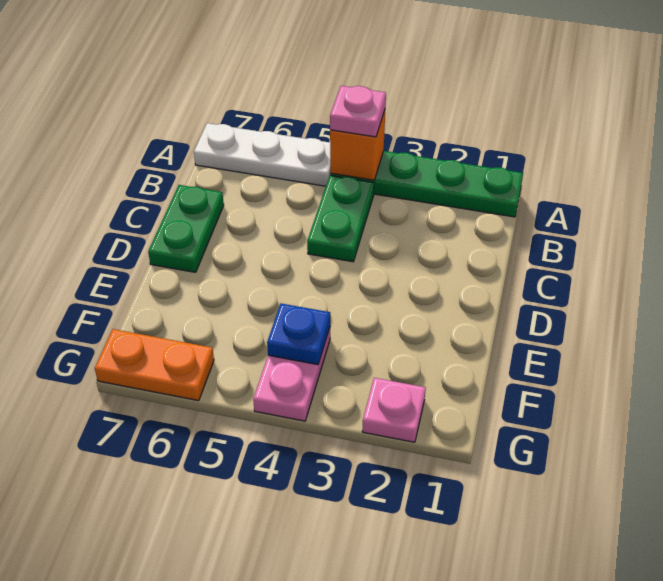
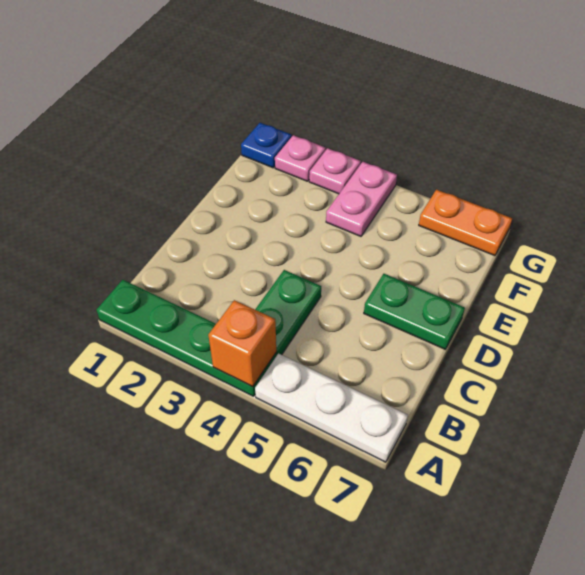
pink 1x1 plate [330,86,386,137] -> pink 1x1 plate moved to [309,148,361,194]
green 1x2 plate [148,185,224,272] -> green 1x2 plate turned to [364,274,465,349]
blue 1x1 plate [267,304,330,365] -> blue 1x1 plate moved to [241,123,292,168]

